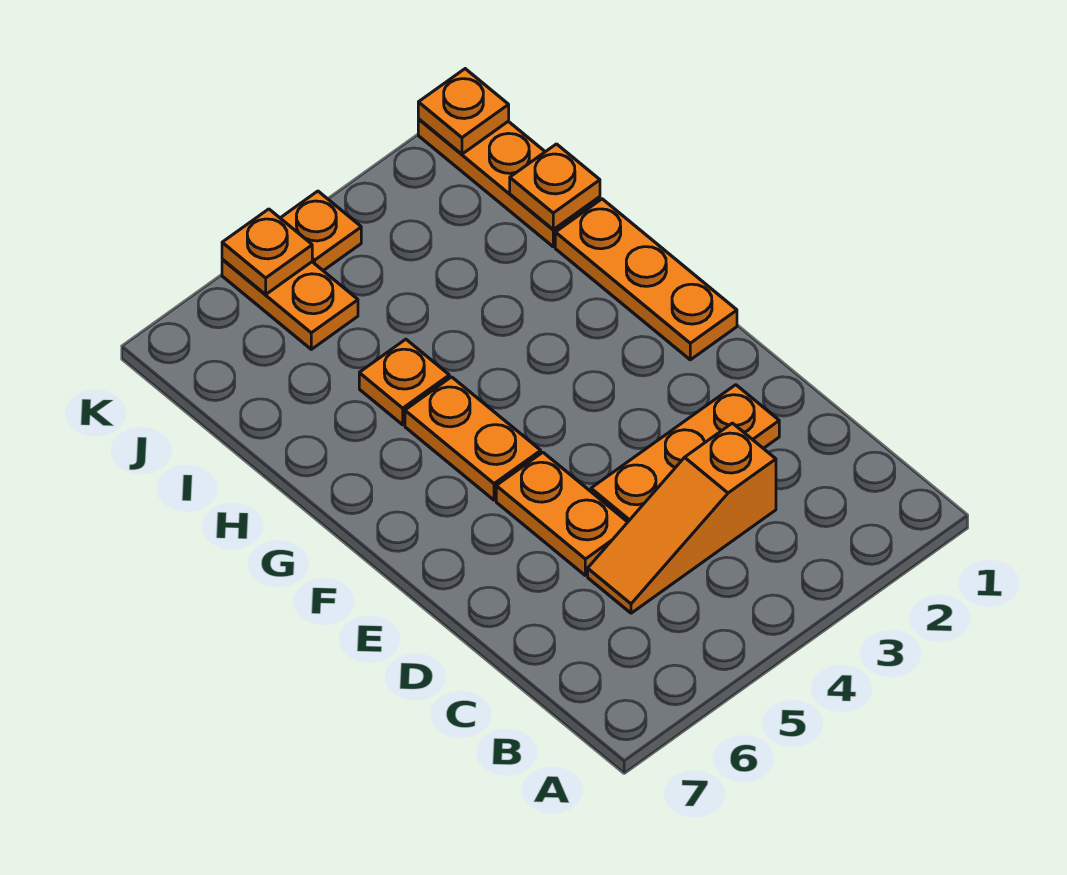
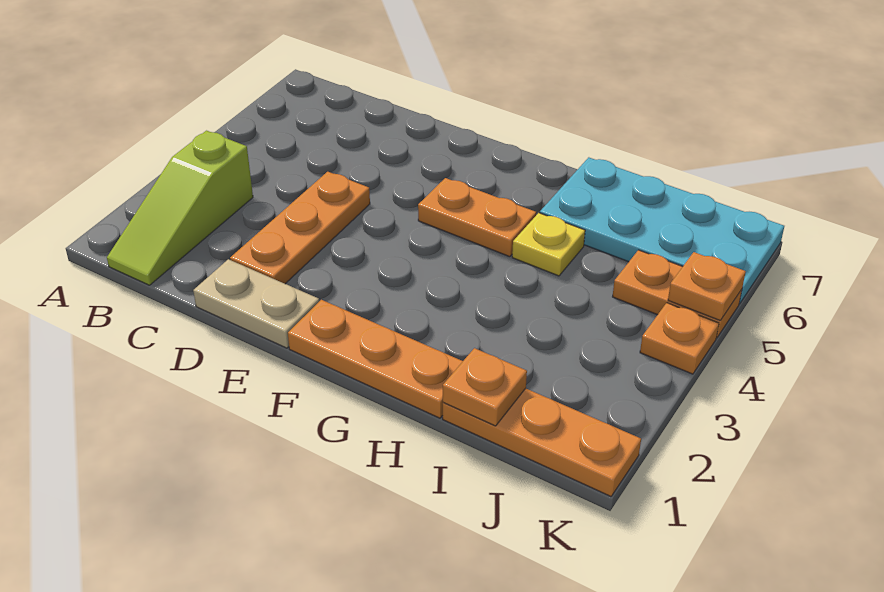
none -> lime 1x3 slope [107,131,253,285]
orange 1x3 slope [588,423,776,613] -> none
none -> tan 1x2 plate [193,259,319,348]
orange 1x2 plate [496,452,628,575] -> none
orange 1x1 plate [359,339,449,425] -> yellow 1x1 plate [512,213,585,276]
none -> cyan 2x4 plate [540,157,784,304]
orange 1x1 plate [418,69,509,154] -> none

